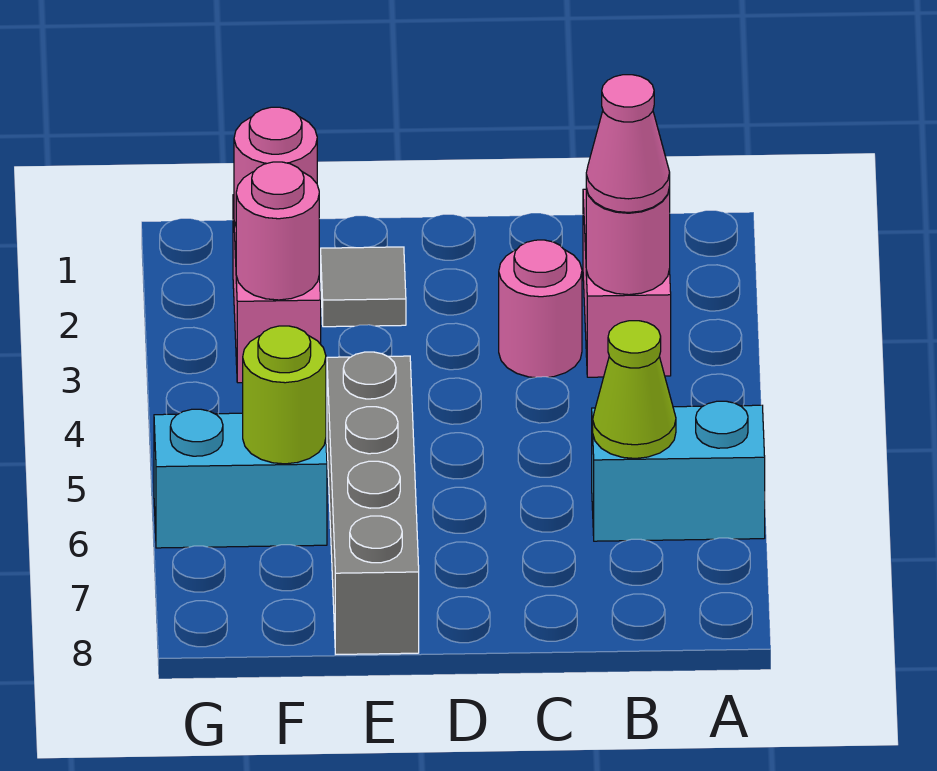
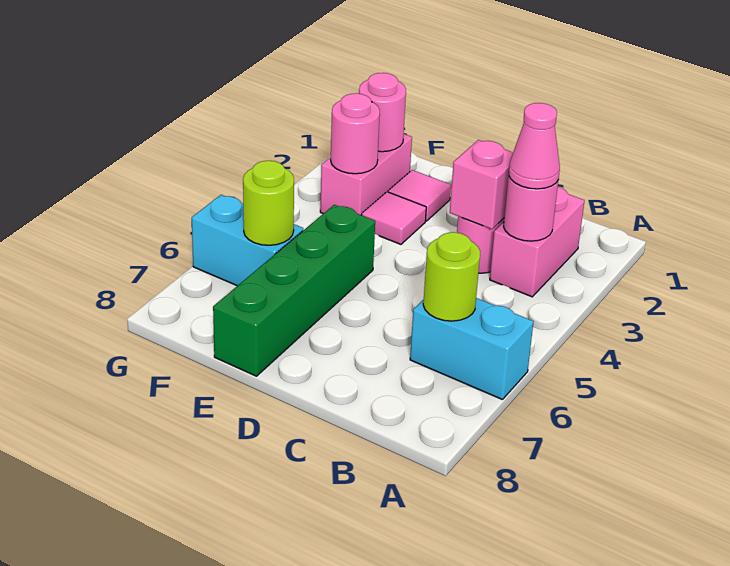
lime 1x1 cone [593,321,676,458] -> lime 1x1 round brick [423,232,480,321]
none -> pink 1x1 brick [450,140,513,229]
grey 1x1 tile [321,247,406,327] -> pink 1x1 tile [388,170,451,221]
none -> pink 1x1 tile [362,192,426,244]
grey 1x4 brick [327,352,419,654] -> green 1x4 brick [213,205,375,376]

